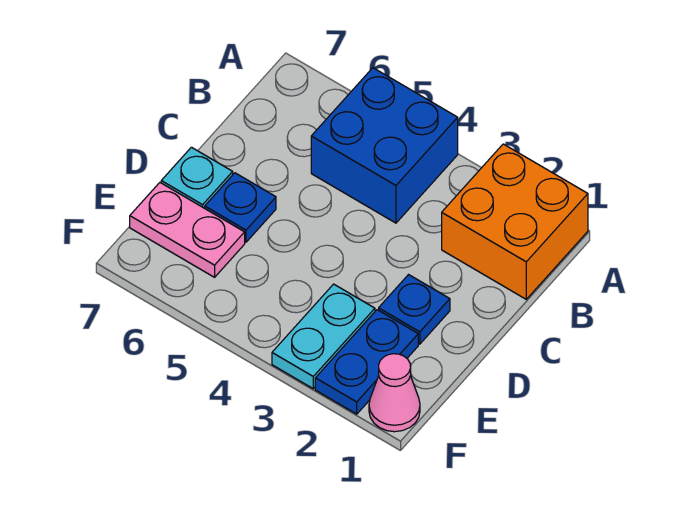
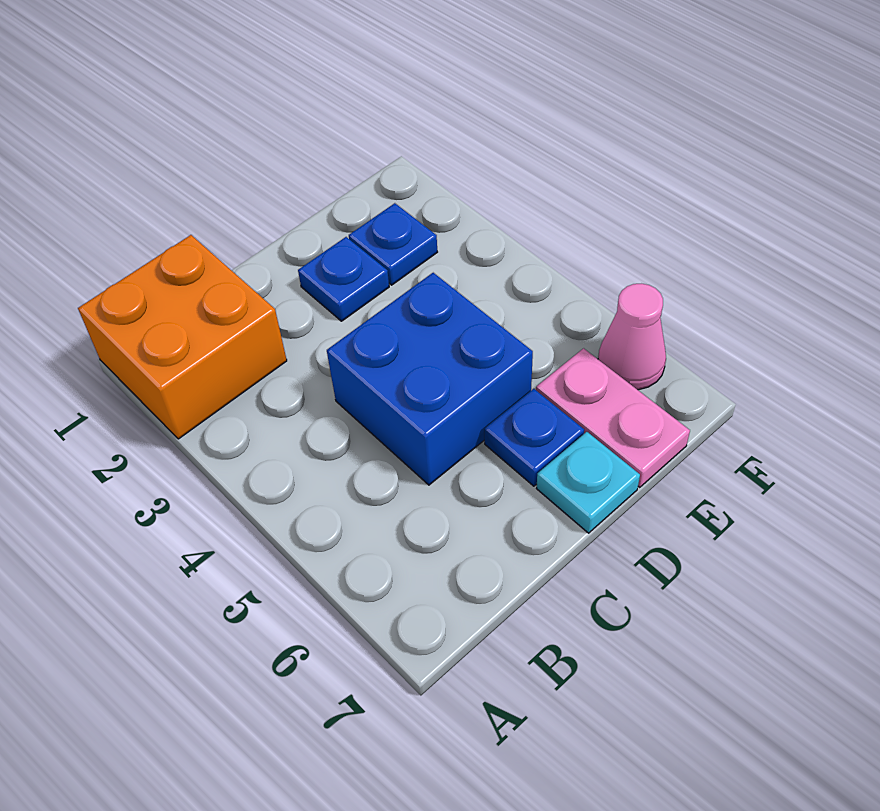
blue 2x2 brick [311,68,458,223] -> blue 2x2 brick moved to [327,273,533,485]
blue 1x2 plate [315,310,418,414] -> blue 1x1 plate [349,203,437,285]
cyan 1x2 plate [272,284,375,389] -> none
pink 1x1 cone [369,354,420,432] -> pink 1x1 cone moved to [598,284,666,390]

